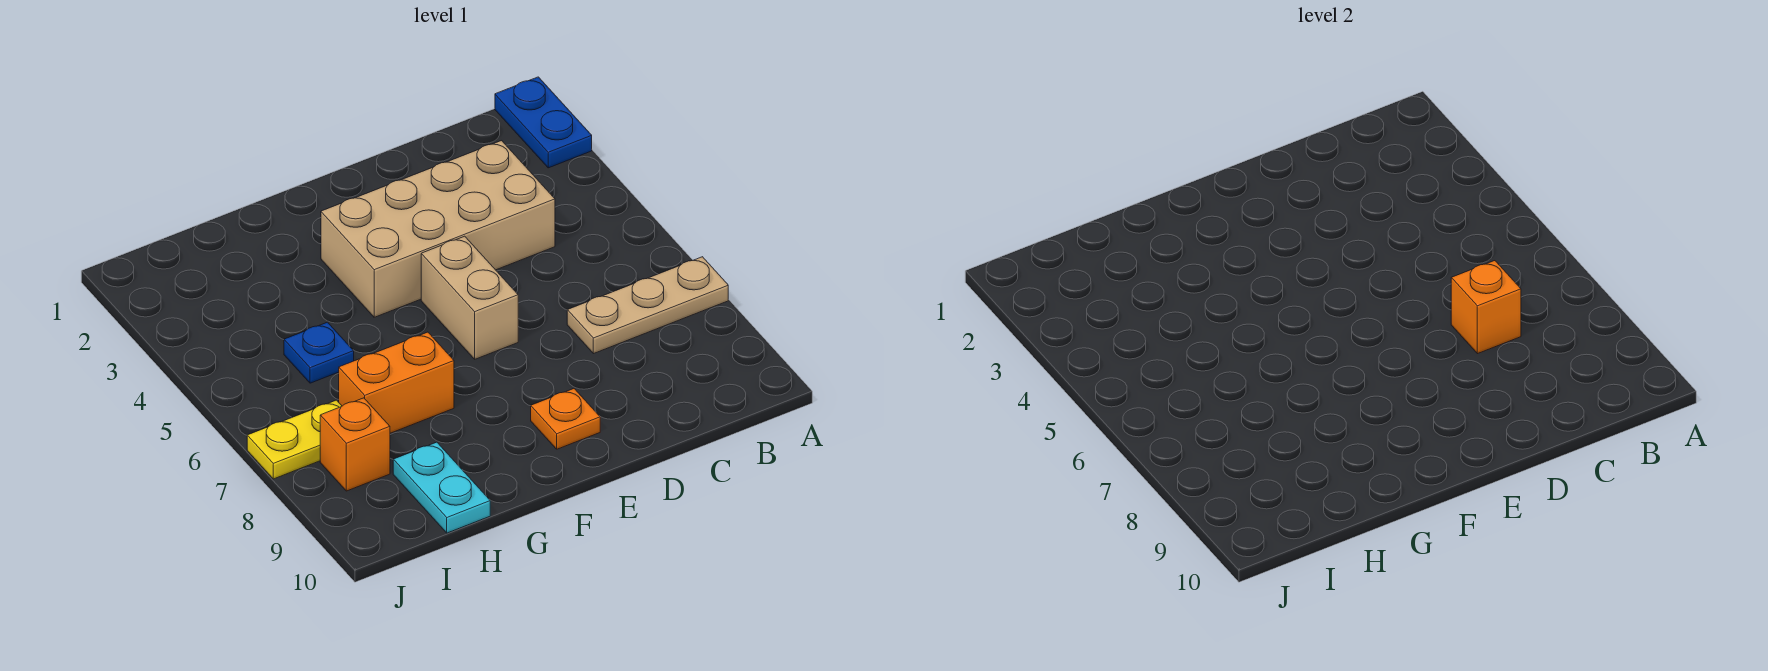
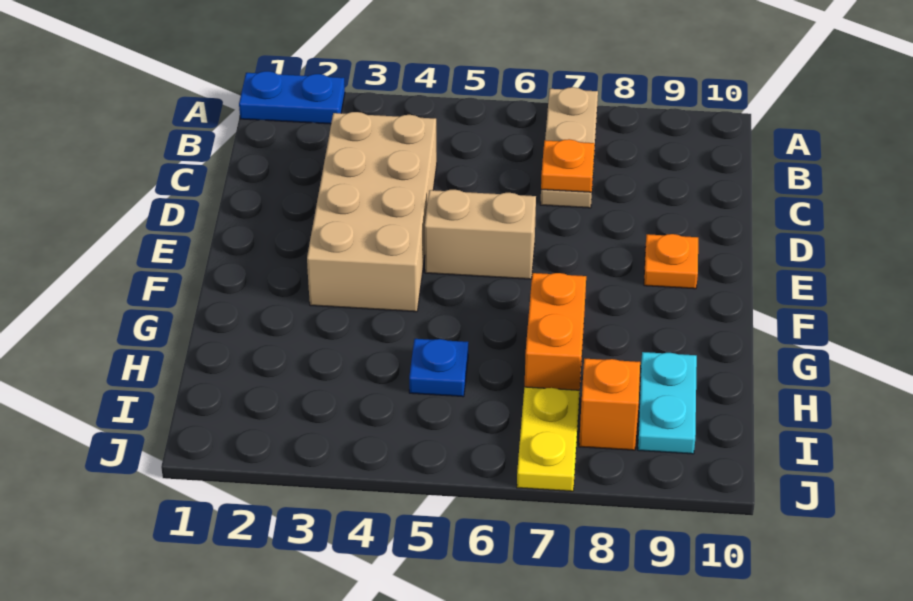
orange 1x1 brick [1451,261,1521,354] -> orange 1x1 plate [541,139,595,192]
cyan 1x2 plate [393,442,490,533] -> cyan 1x2 plate turned to [638,352,697,454]

